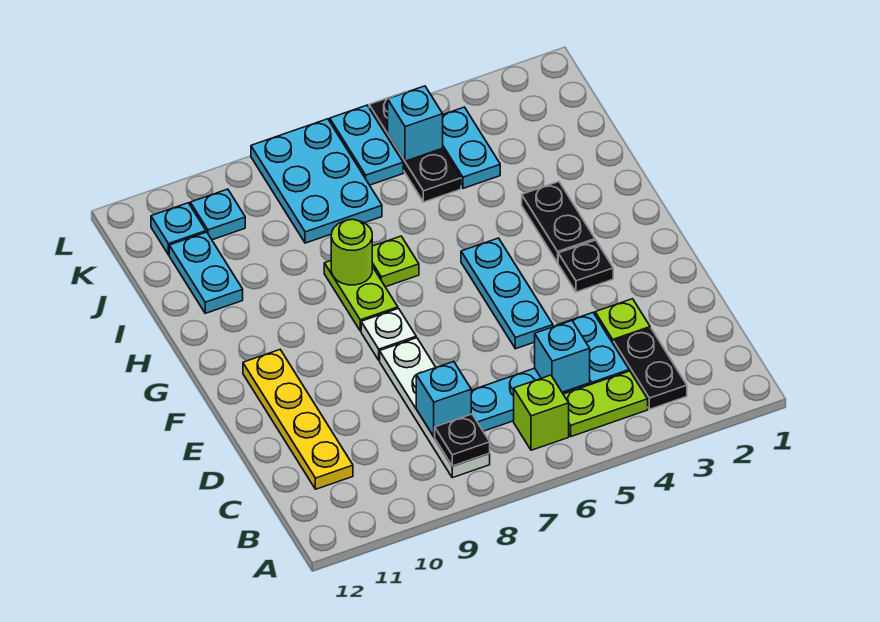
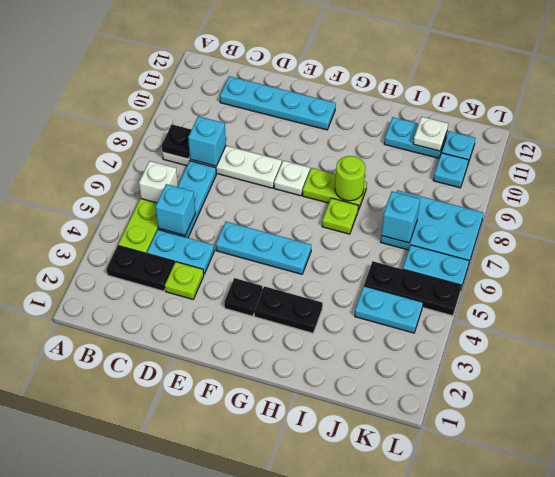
lime 1x1 brick [514,375,569,450] -> white 1x1 brick [139,161,178,203]
yellow 1x4 plate [243,350,353,489] -> cyan 1x4 plate [220,76,336,130]
none -> white 1x1 plate [413,117,448,151]
cyan 1x1 brick [388,86,443,161] -> cyan 1x1 brick moved to [381,192,420,243]

